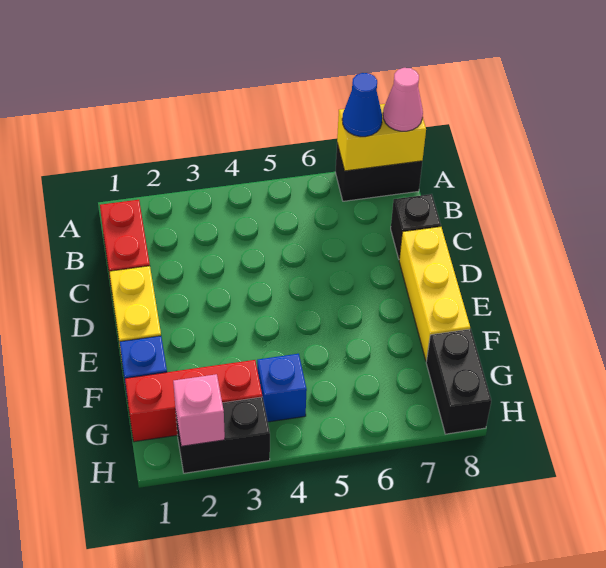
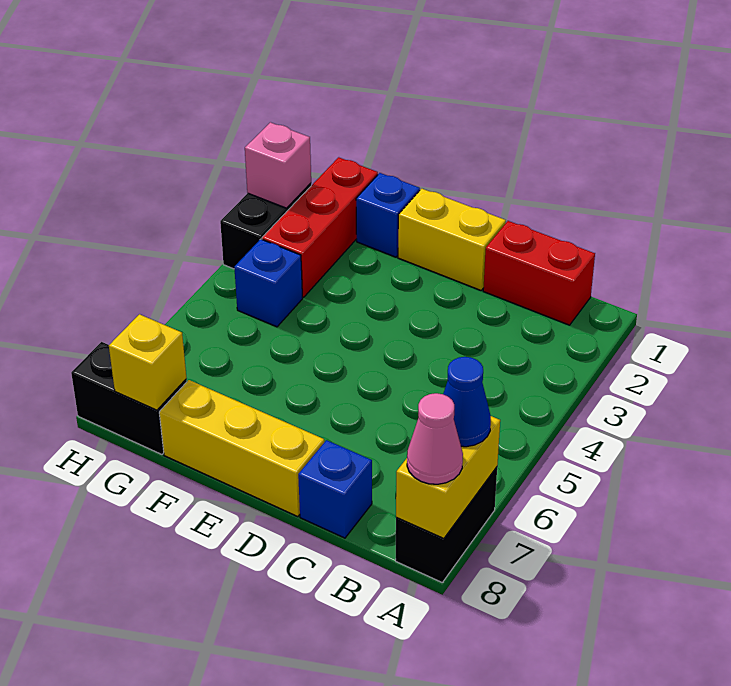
black 1x1 brick [391,194,441,259] -> blue 1x1 brick [298,440,372,538]
none -> yellow 1x1 brick [109,314,187,410]

